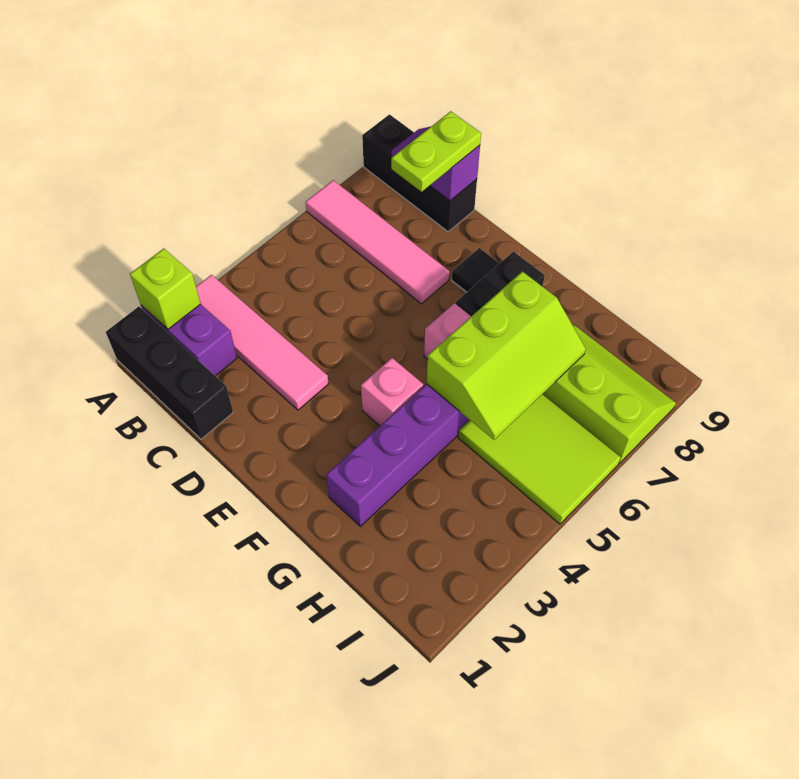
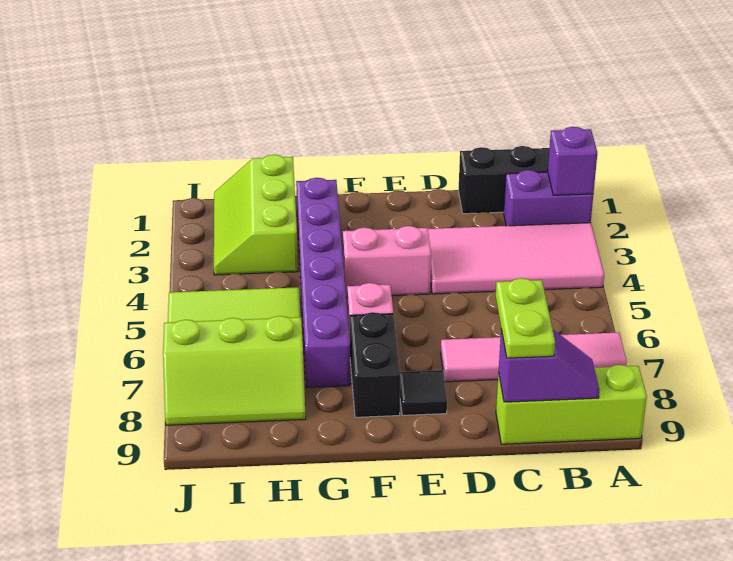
lime 1x1 brick [130,248,201,329] -> purple 1x1 brick [548,127,597,195]
pink 1x4 tile [196,275,329,410] -> pink 2x4 tile [428,223,604,294]
black 1x3 brick [362,114,477,232] -> lime 1x3 brick [496,365,647,444]
pink 1x1 brick [361,358,423,426] -> pink 1x2 brick [343,226,431,297]
lime 2x3 slope [427,271,586,440] -> lime 2x3 slope moved to [214,155,298,275]

